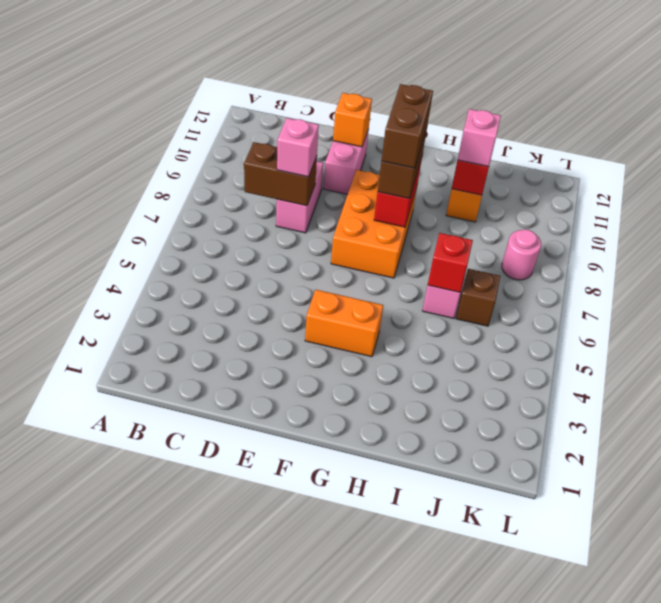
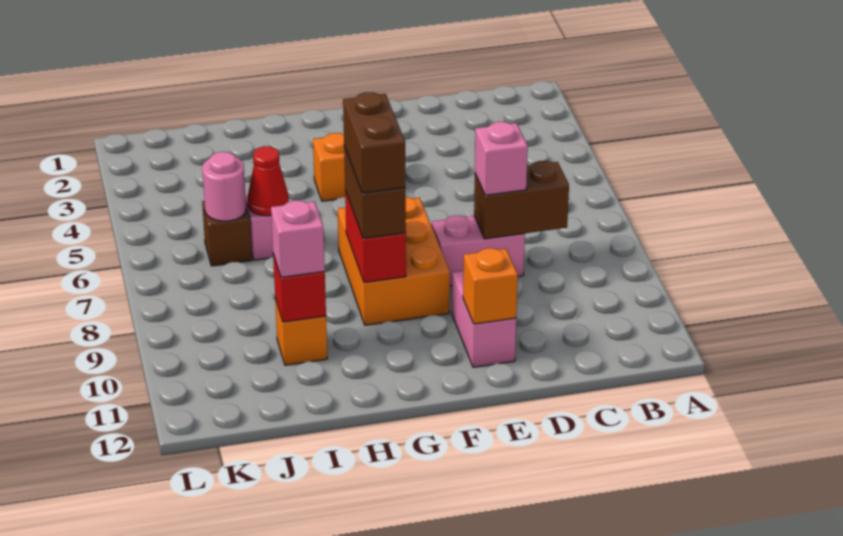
pink 1x2 brick [276,161,323,233] -> pink 1x2 brick turned to [432,216,525,286]
red 1x1 brick [428,233,473,293] -> red 1x1 cone [248,146,289,216]
pink 1x1 round brick [502,230,541,280] -> pink 1x1 round brick moved to [202,152,246,221]

